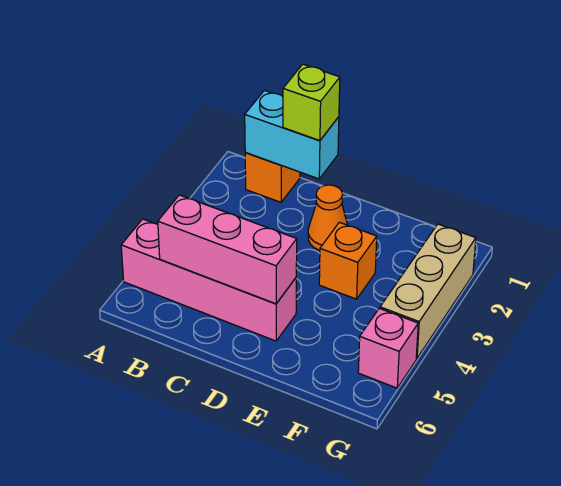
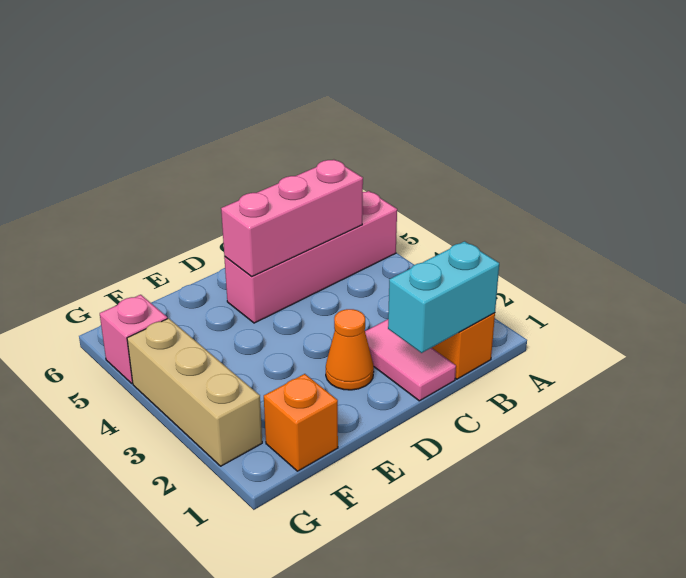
none -> pink 1x2 tile [365,319,456,401]
lime 1x1 brick [283,64,340,141] -> none
orange 1x1 brick [319,222,377,299] -> orange 1x1 brick moved to [264,374,338,471]

